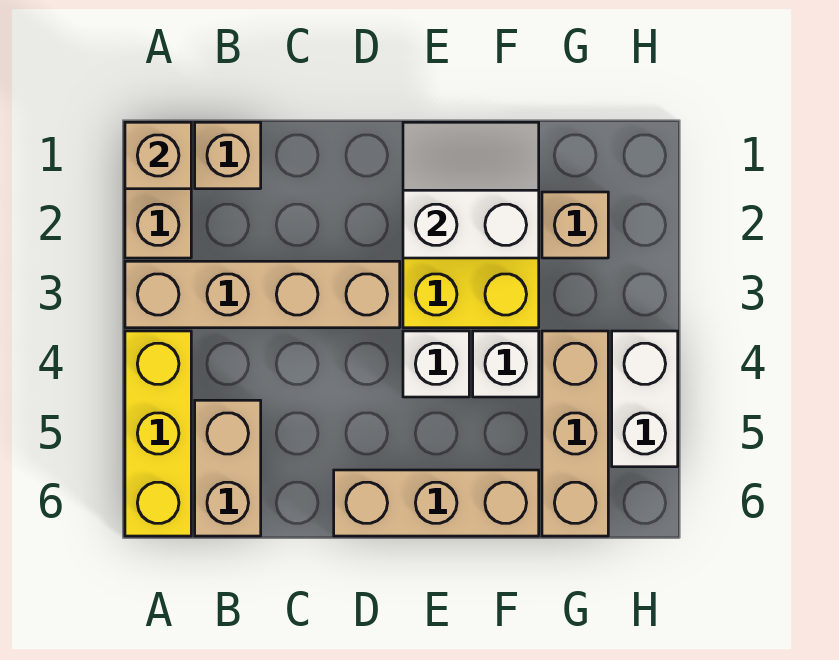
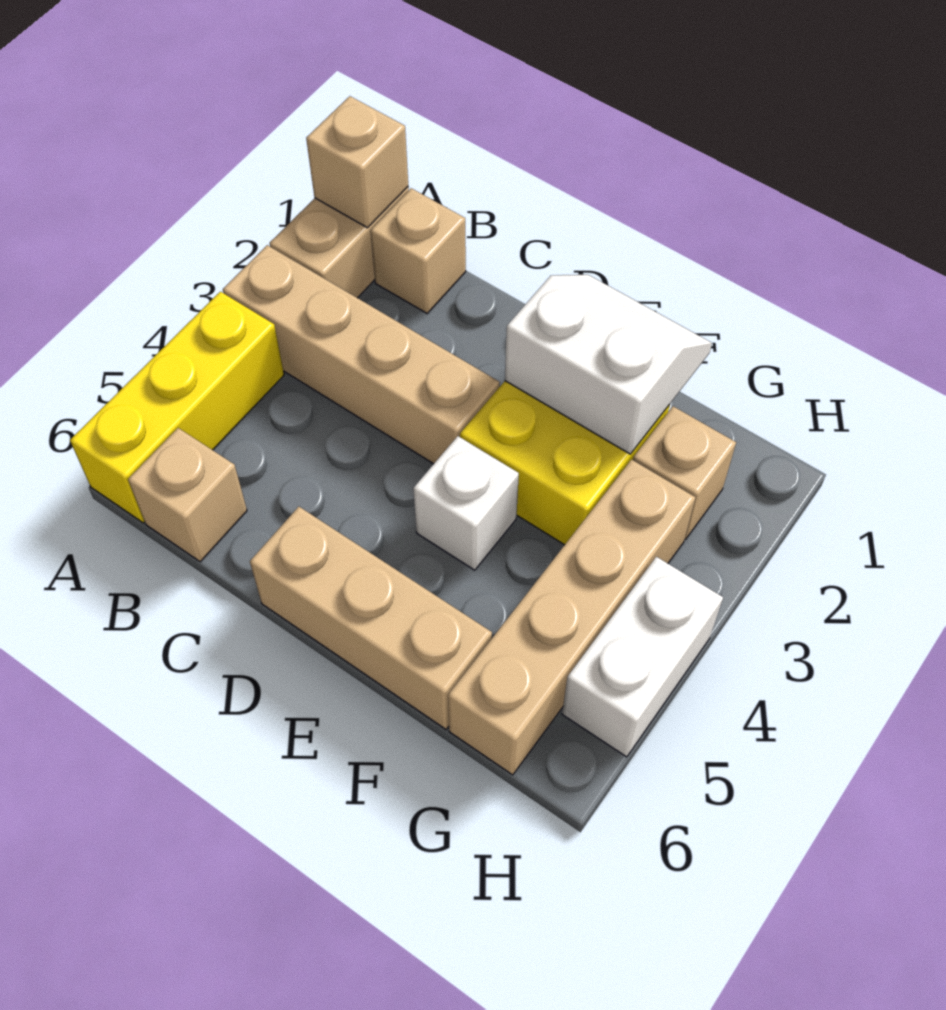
tan 1x2 brick [195,400,261,536] -> tan 1x1 brick [128,428,247,562]
white 1x1 brick [473,331,539,397] -> none
tan 1x3 brick [542,331,608,536] -> tan 1x4 brick [448,460,695,775]

